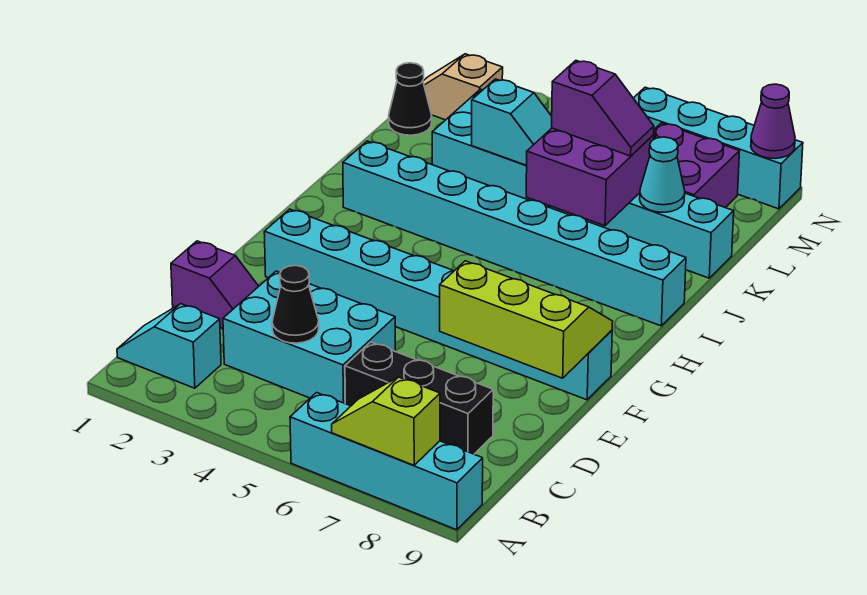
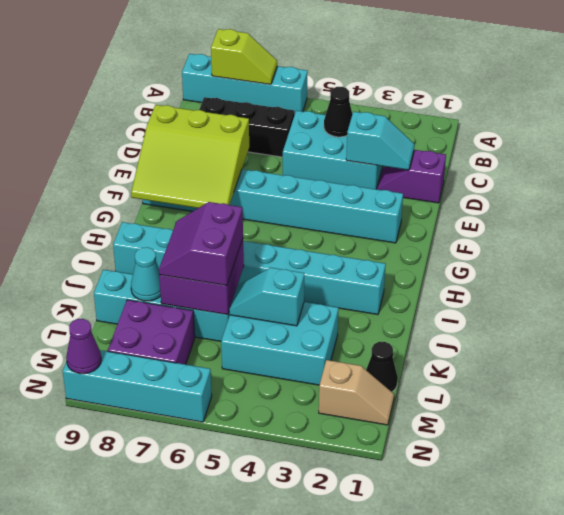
cyan 1x2 slope [117,304,221,388] -> cyan 1x2 slope moved to [346,112,415,170]
lime 2x3 slope [440,261,613,378] -> lime 3x3 slope [131,105,249,208]
purple 1x2 slope [552,61,654,156] -> purple 2x2 slope [159,202,243,286]

